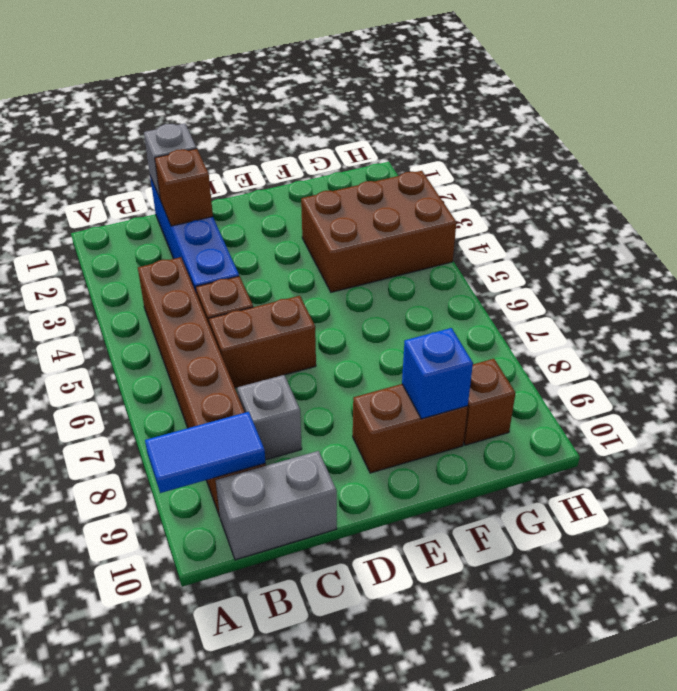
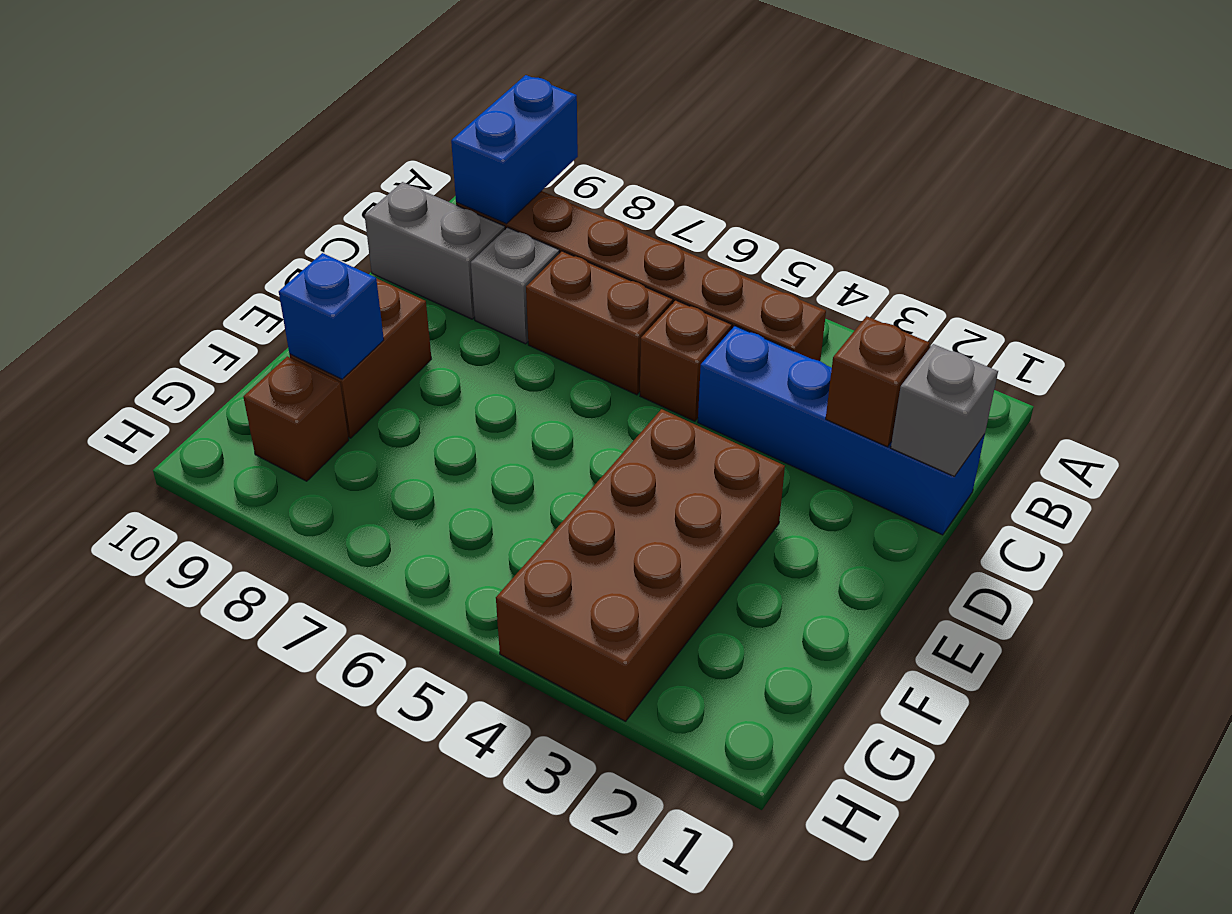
blue 1x2 tile [145,412,266,493] -> blue 1x2 brick [451,75,578,224]
grey 1x2 brick [216,451,337,560] -> grey 1x2 brick turned to [365,182,505,319]
brown 1x2 brick [209,296,316,388] -> brown 1x2 brick turned to [526,251,673,395]
brown 2x3 brick [301,171,456,292] -> brown 2x4 brick [496,409,785,721]

